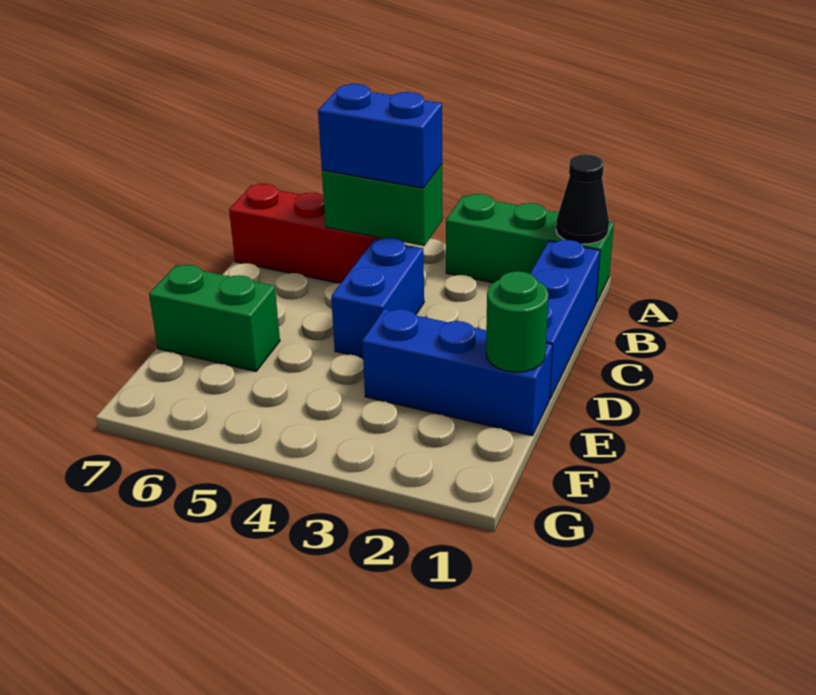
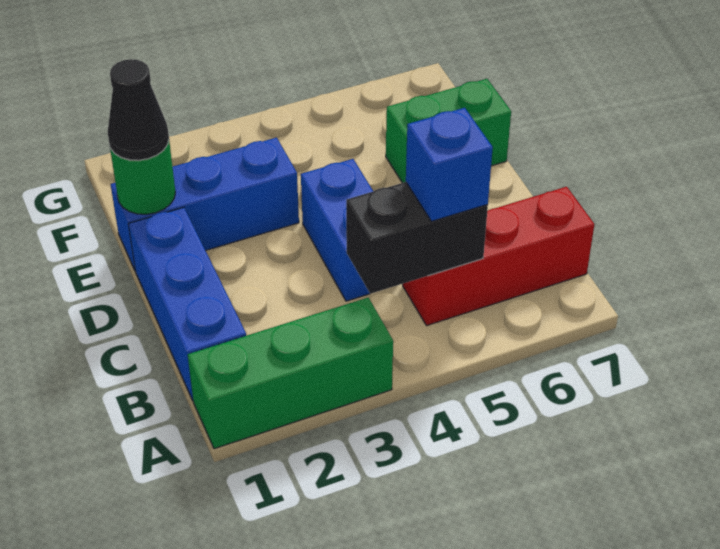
black 1x1 cone [556,154,609,244] -> black 1x1 cone moved to [108,59,169,160]
green 1x2 brick [322,164,443,246] -> black 1x2 brick [346,182,488,294]
blue 1x2 brick [318,84,442,188] -> blue 1x1 brick [406,108,493,221]

